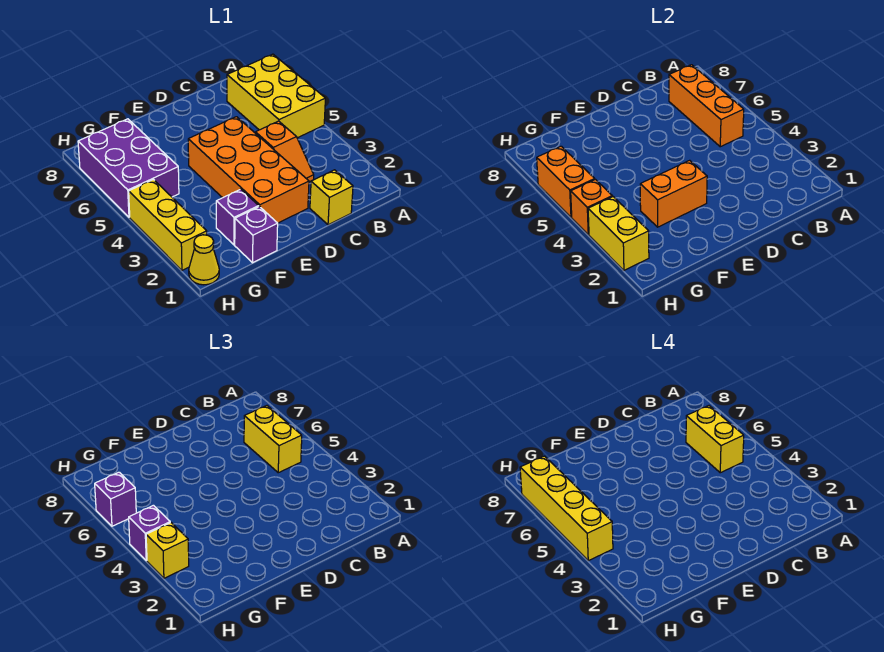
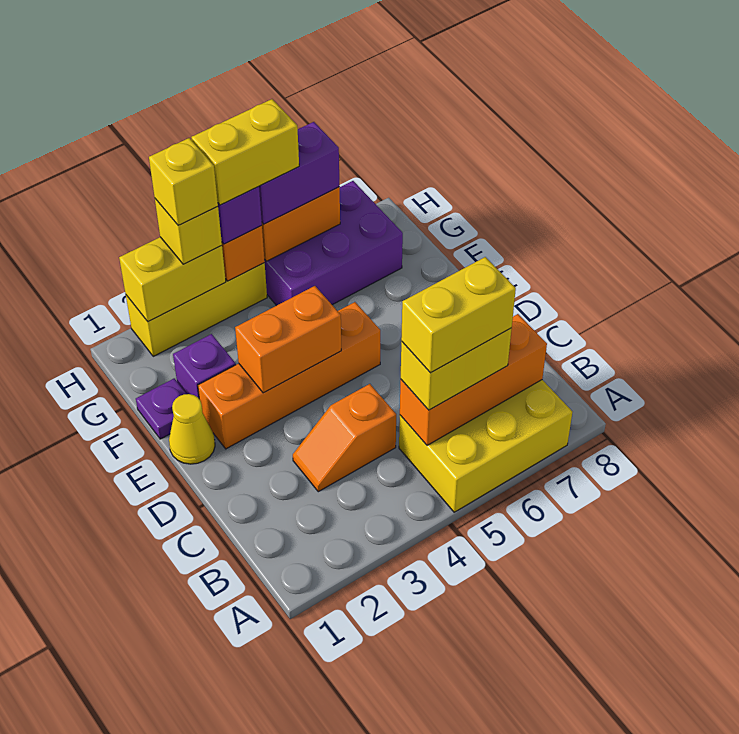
yellow 1x1 brick [310,170,353,225] -> yellow 1x1 brick moved to [149,138,218,225]
orange 2x4 brick [188,117,309,223] -> orange 1x4 brick [198,302,380,449]
orange 1x2 brick [640,160,707,227] -> orange 1x2 brick turned to [235,286,341,393]
purple 1x1 brick [235,206,278,263] -> purple 1x1 plate [136,378,186,439]
yellow 1x1 cone [189,235,219,285] -> yellow 1x1 cone moved to [169,394,215,464]
yellow 1x4 brick [520,456,613,561] -> yellow 1x2 brick [191,99,299,205]
purple 1x1 brick [95,472,136,526] -> purple 1x2 brick [259,122,339,224]

